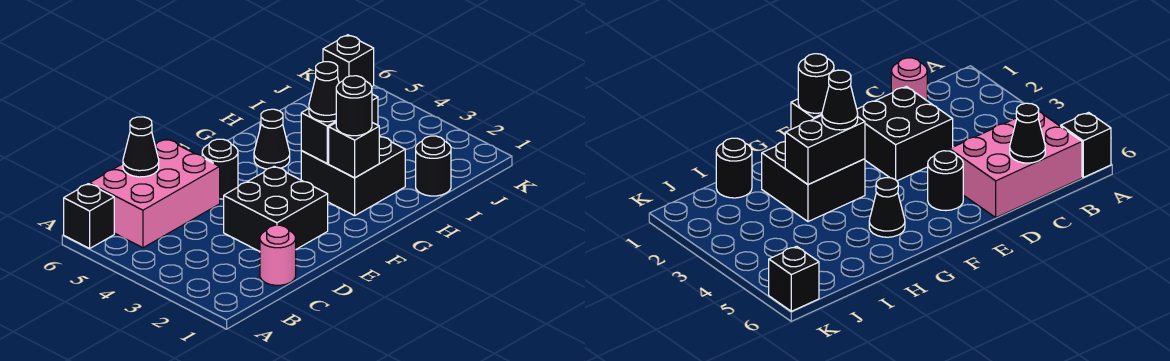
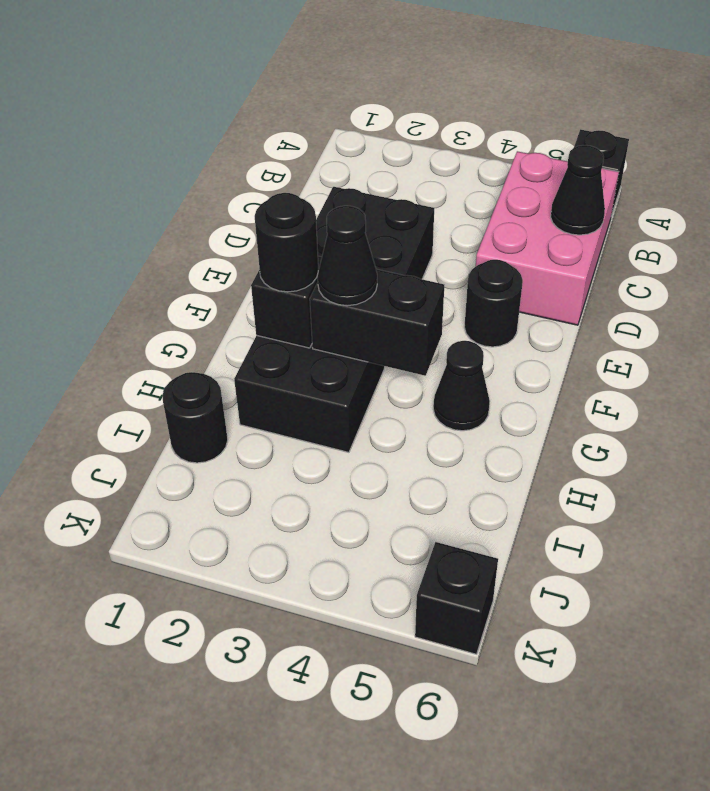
pink 1x1 round brick [260,225,296,285] -> none
black 1x2 brick [301,94,378,164] -> black 1x2 brick turned to [310,269,444,376]

